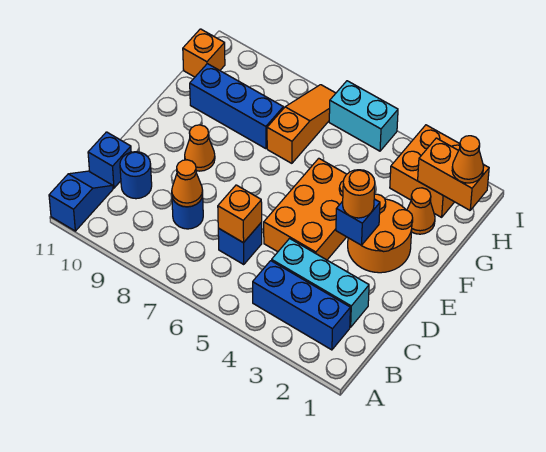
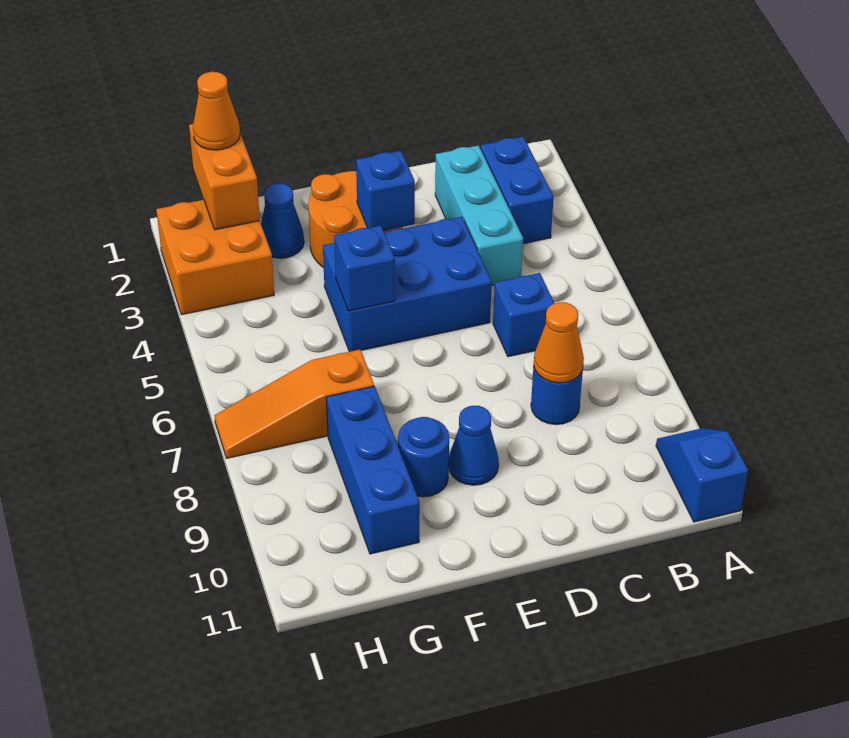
blue 1x2 slope [49,171,113,231] -> blue 1x2 slope turned to [656,428,748,522]
blue 1x3 brick [253,261,350,350] -> blue 1x2 brick [481,137,554,244]
orange 1x1 brick [218,185,262,243] -> none
blue 1x1 round brick [120,152,152,199] -> blue 1x1 round brick moved to [398,417,449,497]
blue 1x1 brick [88,132,131,188] -> blue 1x1 brick moved to [334,226,395,311]
orange 2x3 brick [264,158,347,260] -> blue 2x3 brick [323,217,492,352]
orange 1x1 round brick [343,170,375,218] -> none
orange 1x1 cone [185,125,215,171] -> blue 1x1 cone [449,406,499,485]
orange 1x1 cone [407,188,435,234] -> blue 1x1 cone [261,183,304,258]
orange 1x1 brick [183,29,225,77] -> none
cyan 1x2 brick [329,81,398,151] -> none

